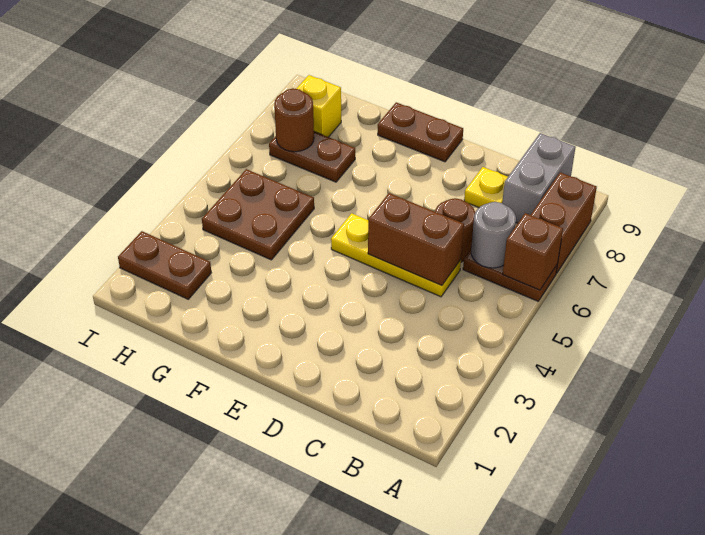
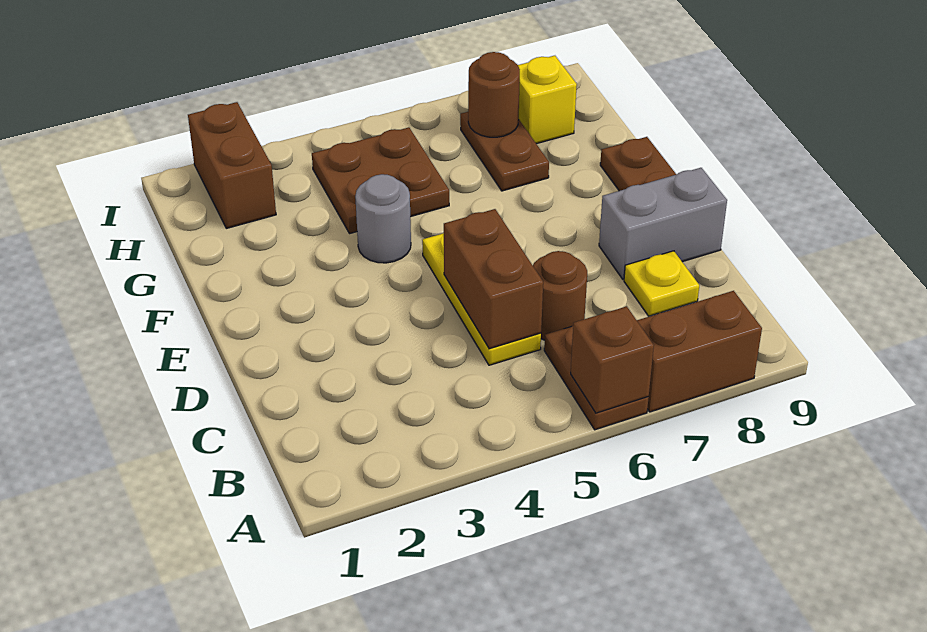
grey 1x1 round brick [471,202,516,268] -> grey 1x1 round brick moved to [355,174,411,263]
grey 1x2 brick [502,133,576,223] -> grey 1x2 brick moved to [599,168,727,279]
brown 1x2 plate [118,231,211,299] -> brown 1x2 brick [188,102,276,228]

